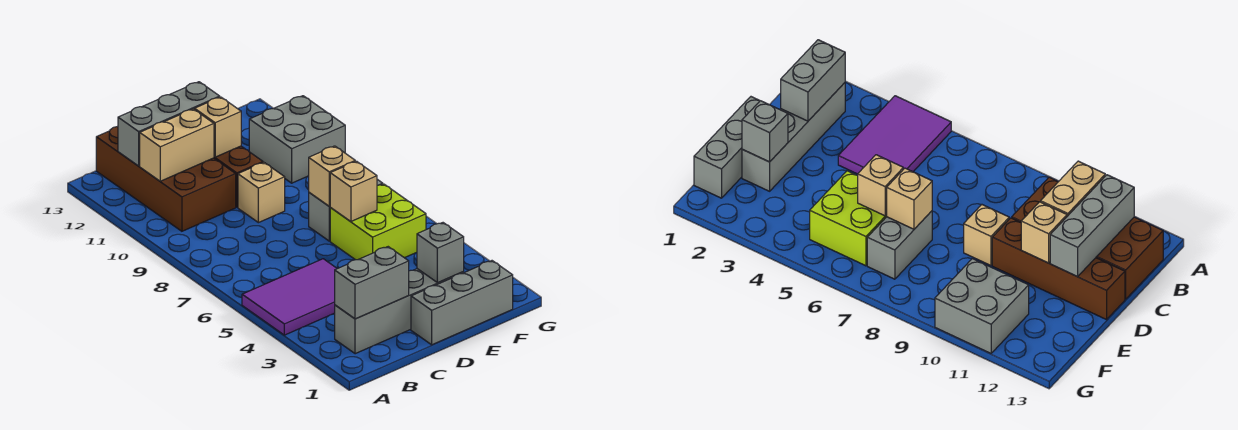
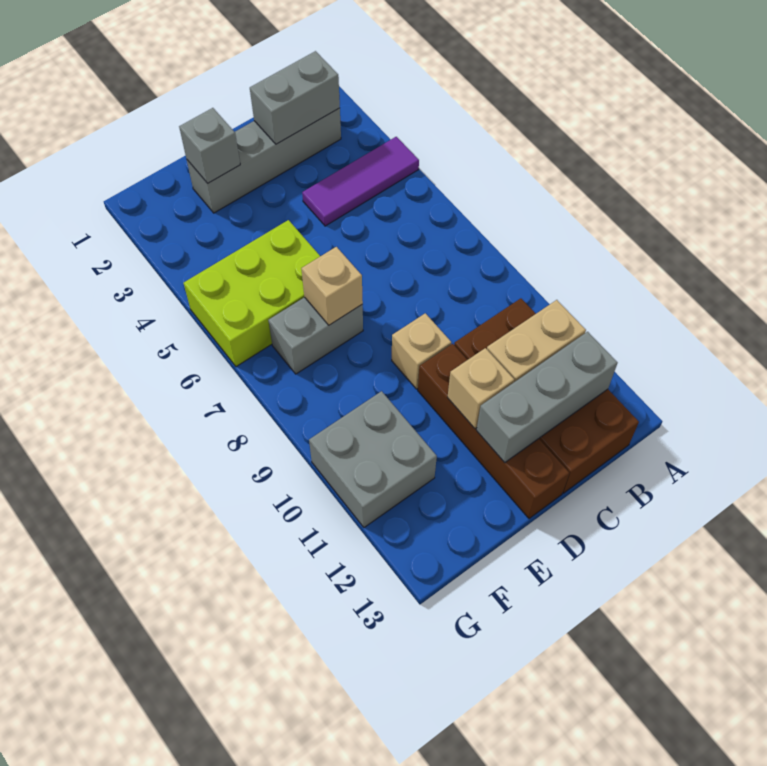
purple 2x3 tile [242,259,337,335] -> purple 1x3 tile [302,137,419,226]
grey 1x3 brick [411,261,513,345] -> none
lime 2x2 brick [330,184,426,260] -> lime 2x3 brick [184,220,320,367]
tan 1x1 brick [330,161,377,222] -> none

